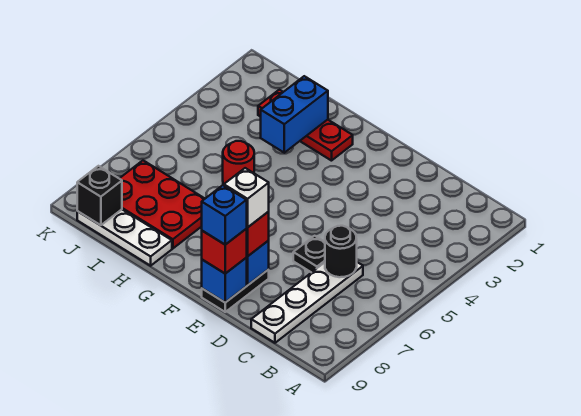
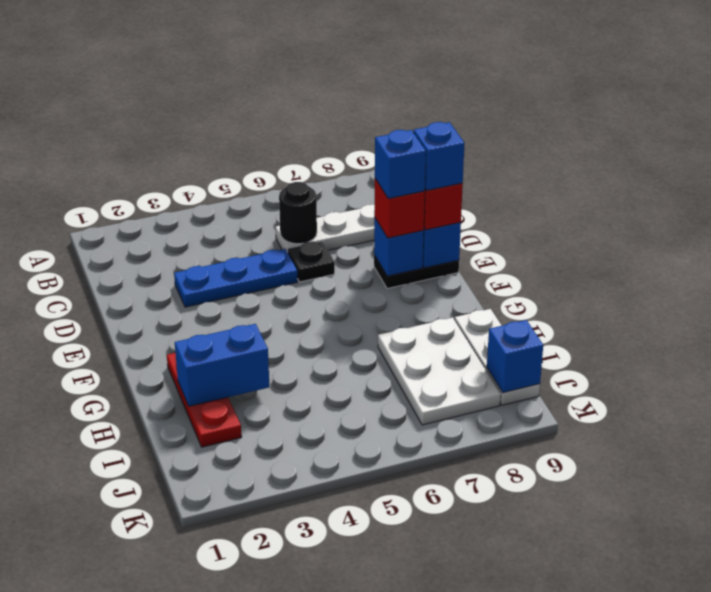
none -> blue 1x3 plate [174,249,298,307]
white 1x1 brick [224,168,269,228] -> blue 1x1 brick [375,130,426,199]
red 1x1 round brick [223,141,254,185] -> none
red 2x3 plate [119,161,205,248] -> white 2x3 plate [378,317,501,425]
black 1x1 brick [77,166,122,225] -> blue 1x1 brick [487,320,543,393]

